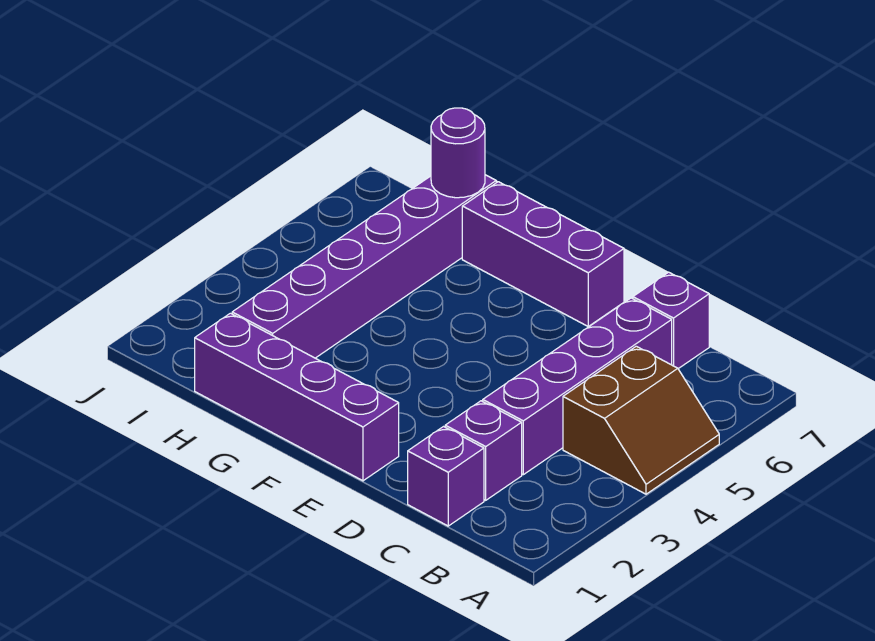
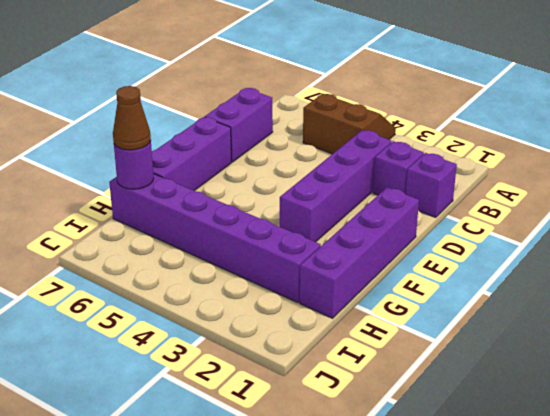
purple 1x4 brick [483,298,672,475] -> purple 1x4 brick turned to [280,130,392,242]
purple 1x1 brick [633,272,709,369] -> purple 1x2 brick [205,88,273,162]
none -> brown 1x1 cone [113,86,151,150]

